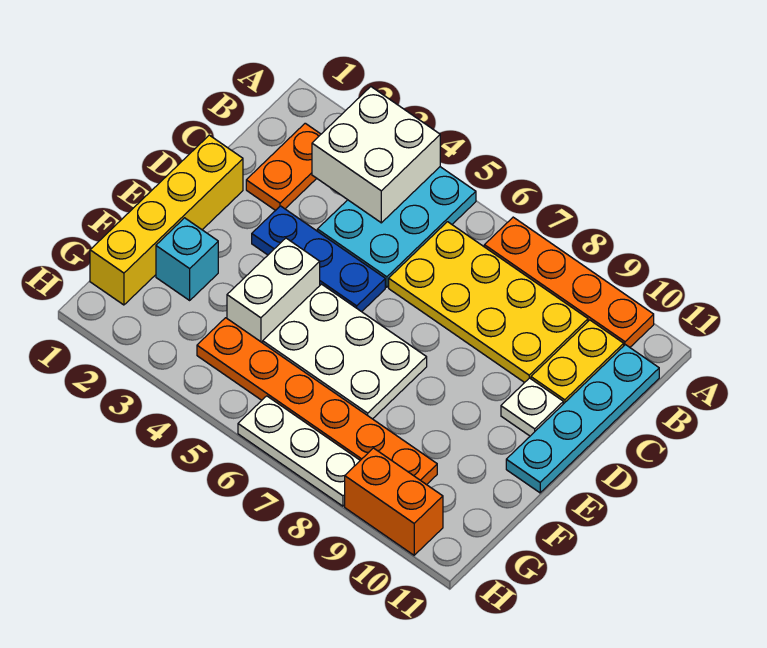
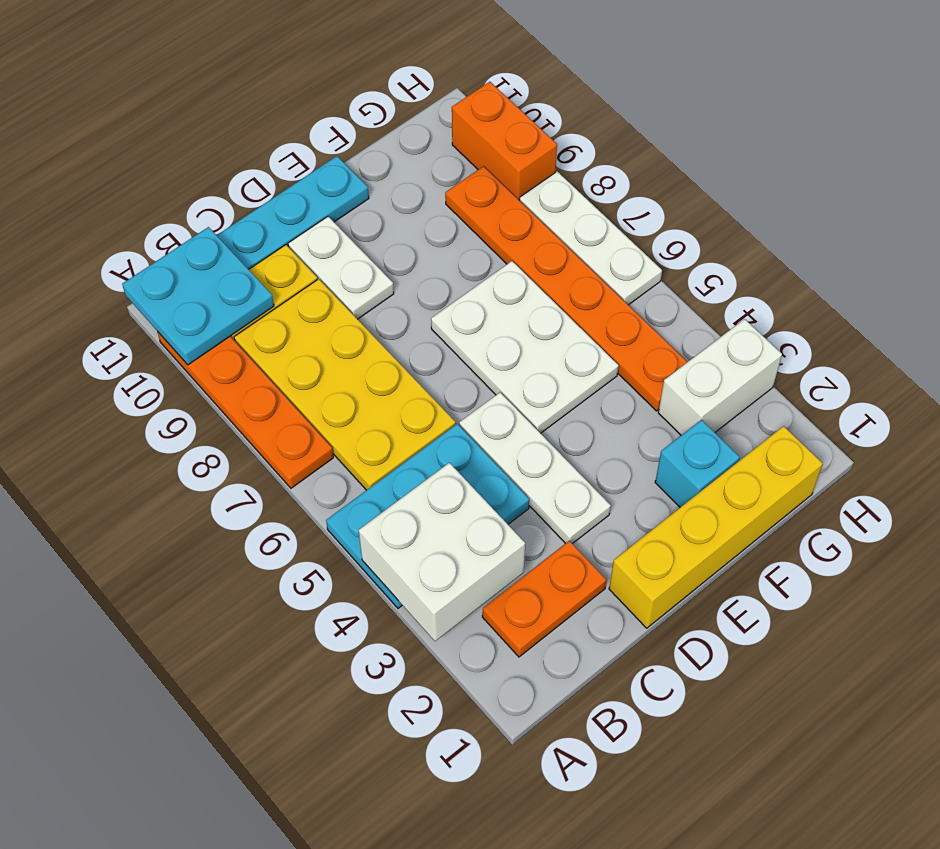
none -> cyan 2x2 plate [122,227,274,365]
blue 1x3 plate [252,206,385,312] -> white 1x3 plate [459,392,611,544]
white 1x1 plate [501,378,563,436] -> white 1x2 plate [288,217,394,319]
white 1x2 brick [227,238,320,343] -> white 1x2 brick moved to [658,319,782,435]

